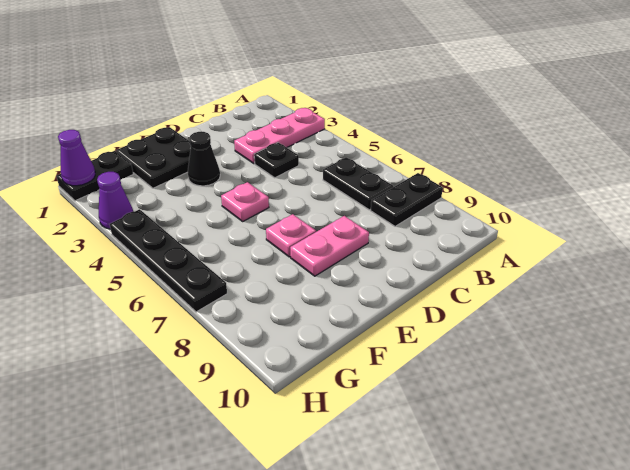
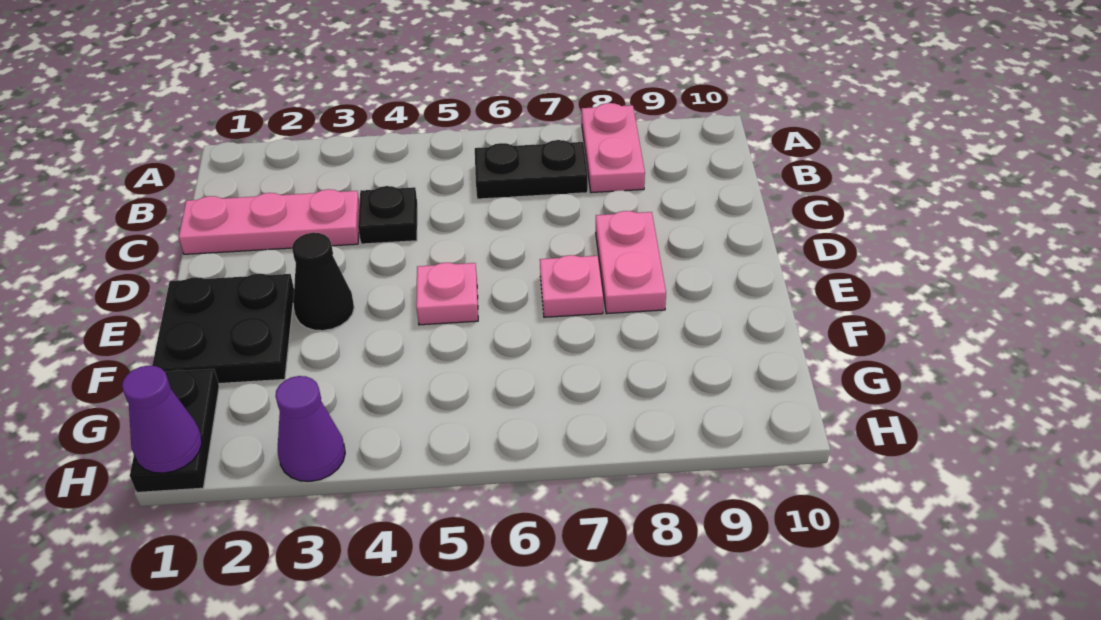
pink 1x3 plate [234,108,325,164] -> pink 1x3 plate turned to [179,189,360,254]
black 1x2 plate [371,173,443,226] -> pink 1x2 plate [582,103,645,193]
black 1x4 plate [110,209,227,312] -> none

